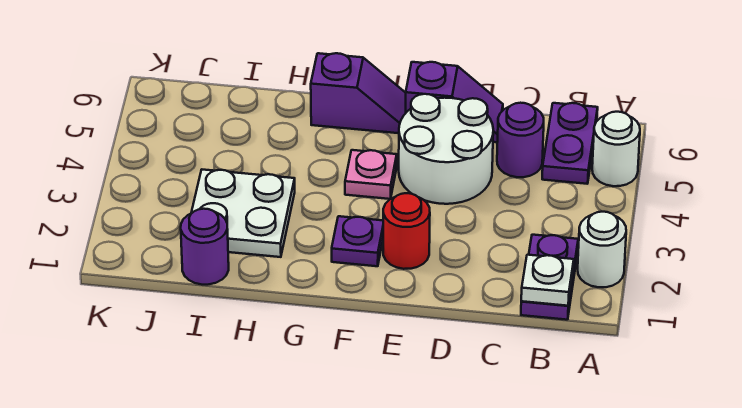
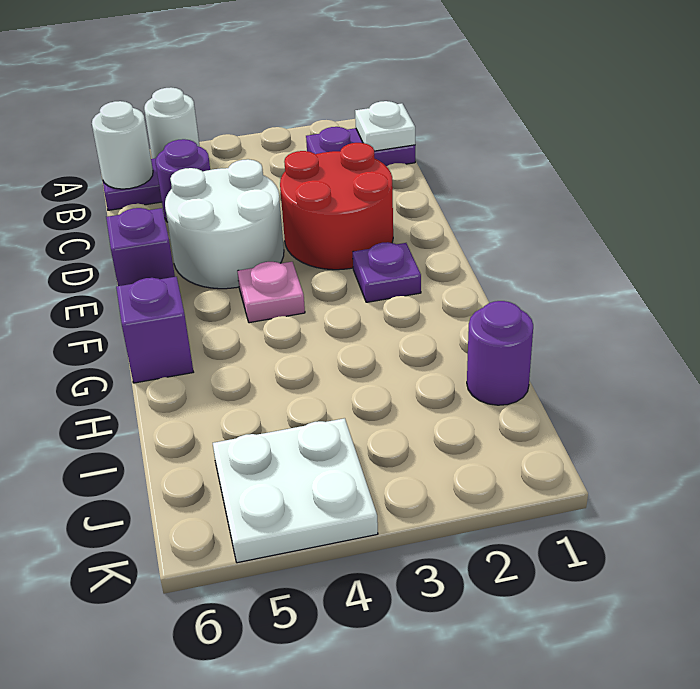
white 1x1 round brick [578,212,626,287] -> white 1x1 round brick moved to [92,101,153,189]
red 1x1 round brick [383,193,430,269] -> red 2x2 round brick [280,143,393,270]
white 2x2 plate [191,170,295,257] -> white 2x2 plate moved to [213,418,378,563]

